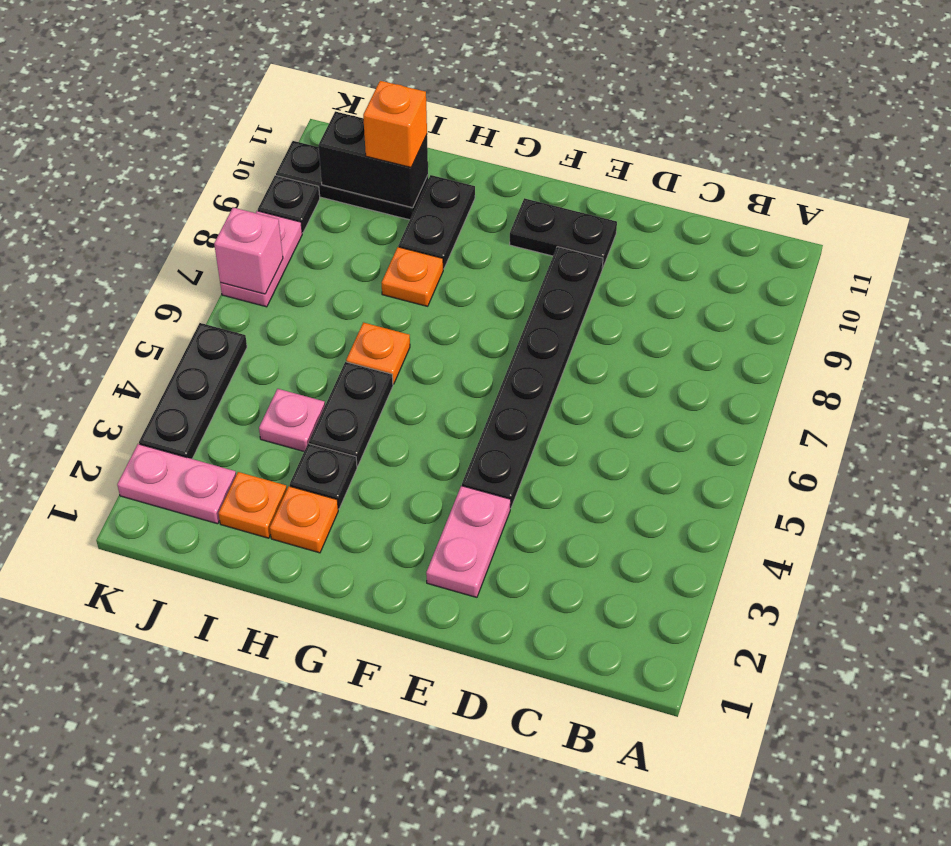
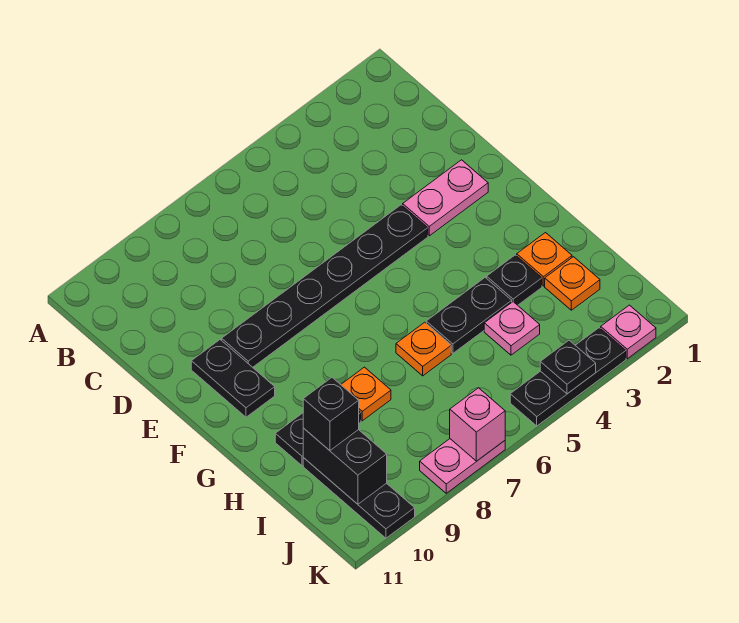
orange 1x1 brick [363,81,427,167] -> black 1x1 brick [303,378,359,450]
pink 1x2 plate [117,444,236,524] -> pink 1x1 plate [601,305,656,359]
black 1x1 plate [258,175,320,233] -> black 1x1 plate moved to [540,340,596,394]

